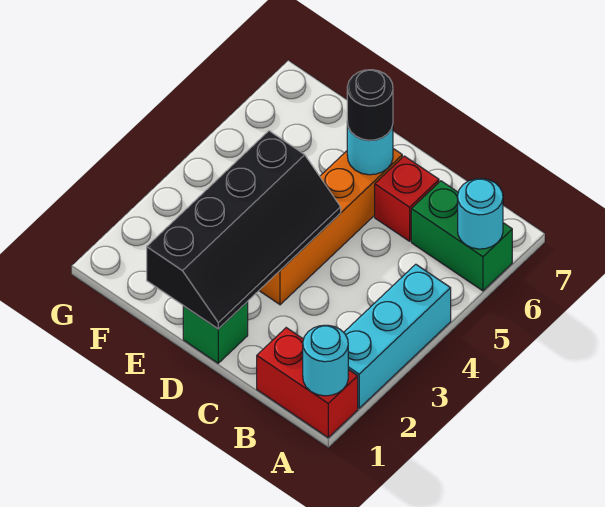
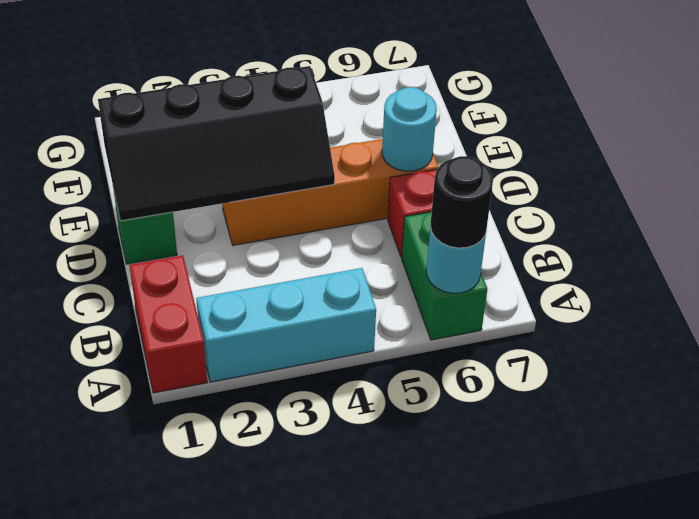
cyan 1x1 round brick [303,325,348,396] -> none
black 1x1 round brick [347,70,393,140] -> black 1x1 round brick moved to [430,156,493,248]

